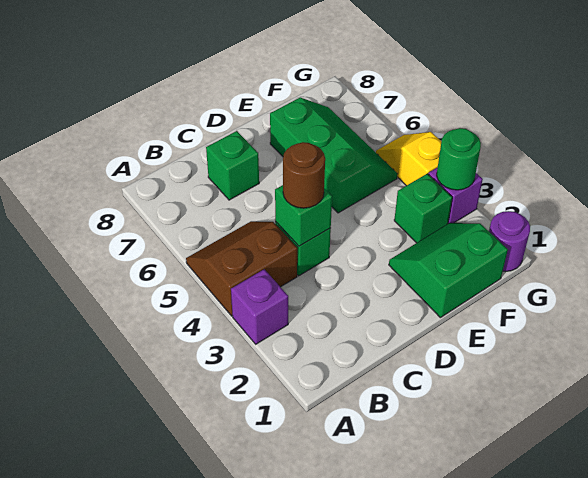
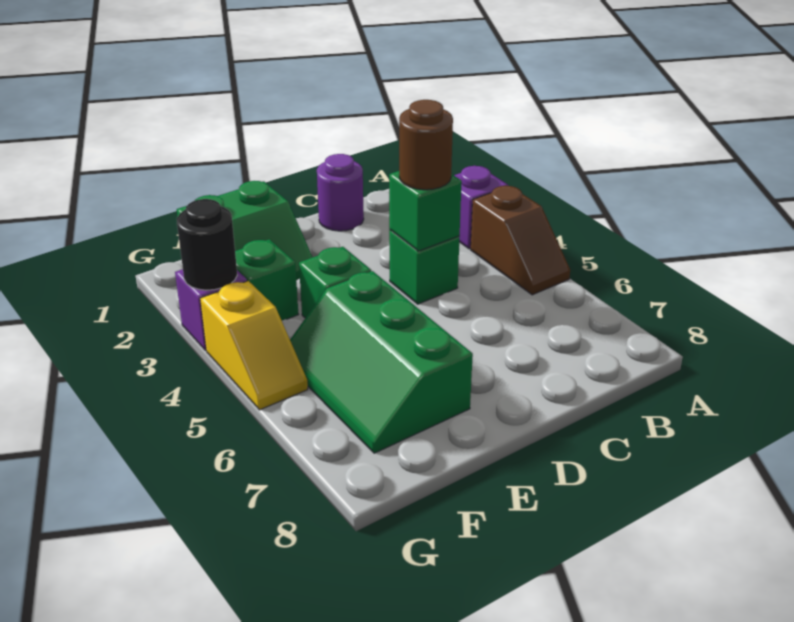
brown 2x2 slope [186,221,297,316] -> brown 1x2 slope [471,186,570,295]
green 1x1 brick [206,131,259,200] -> green 1x1 brick moved to [299,247,371,318]
purple 1x1 round brick [489,211,530,272] -> purple 1x1 round brick moved to [317,154,364,231]
green 1x1 round brick [437,128,481,190] -> black 1x1 round brick [177,199,237,290]

